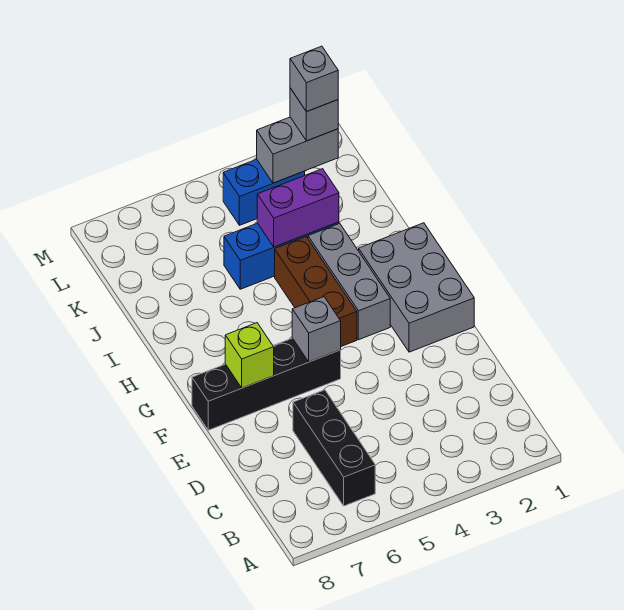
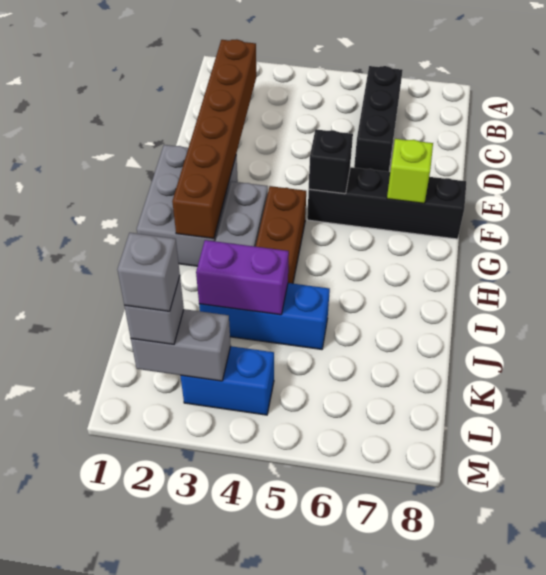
none -> brown 1x6 brick [172,39,256,238]
grey 1x1 brick [292,297,341,362] -> black 1x1 brick [309,129,353,194]

